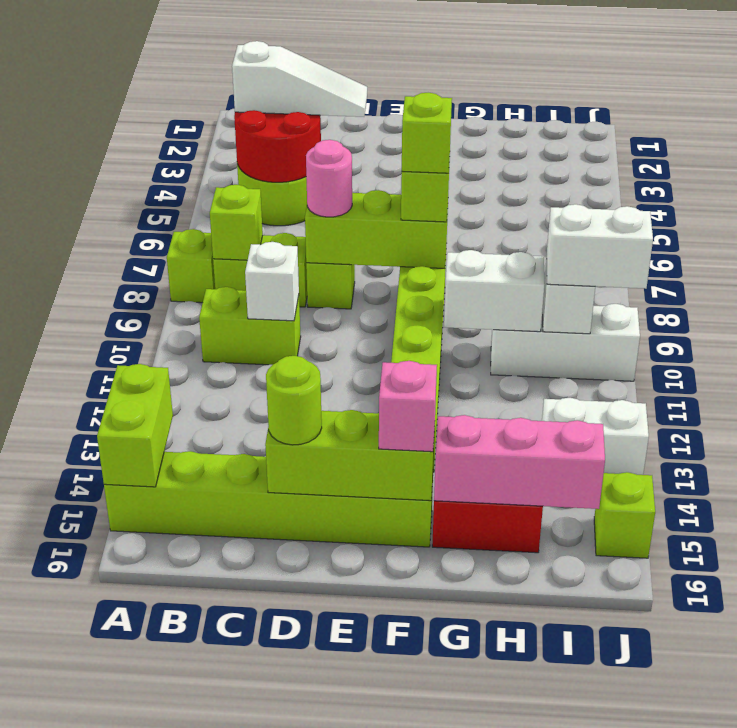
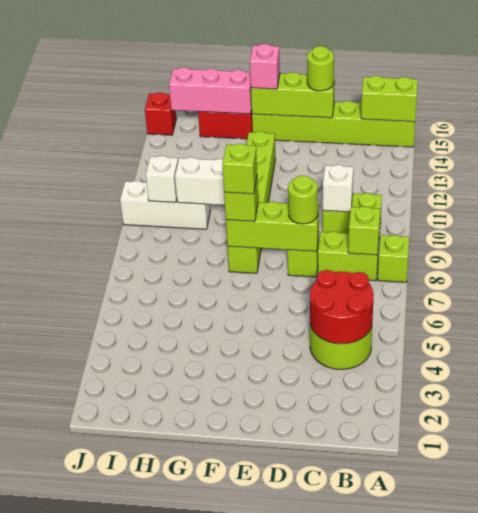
lime 1x2 brick [97,364,173,487] -> lime 1x2 brick turned to [361,76,418,122]
white 1x3 slope [232,41,367,117] -> none
pink 1x1 round brick [306,140,352,217] -> lime 1x1 round brick [288,176,318,224]
white 1x2 brick [546,204,653,289] -> none
white 1x2 brick [542,398,649,475] -> none
lime 1x1 brick [594,472,655,558] -> red 1x1 brick [145,92,176,135]

